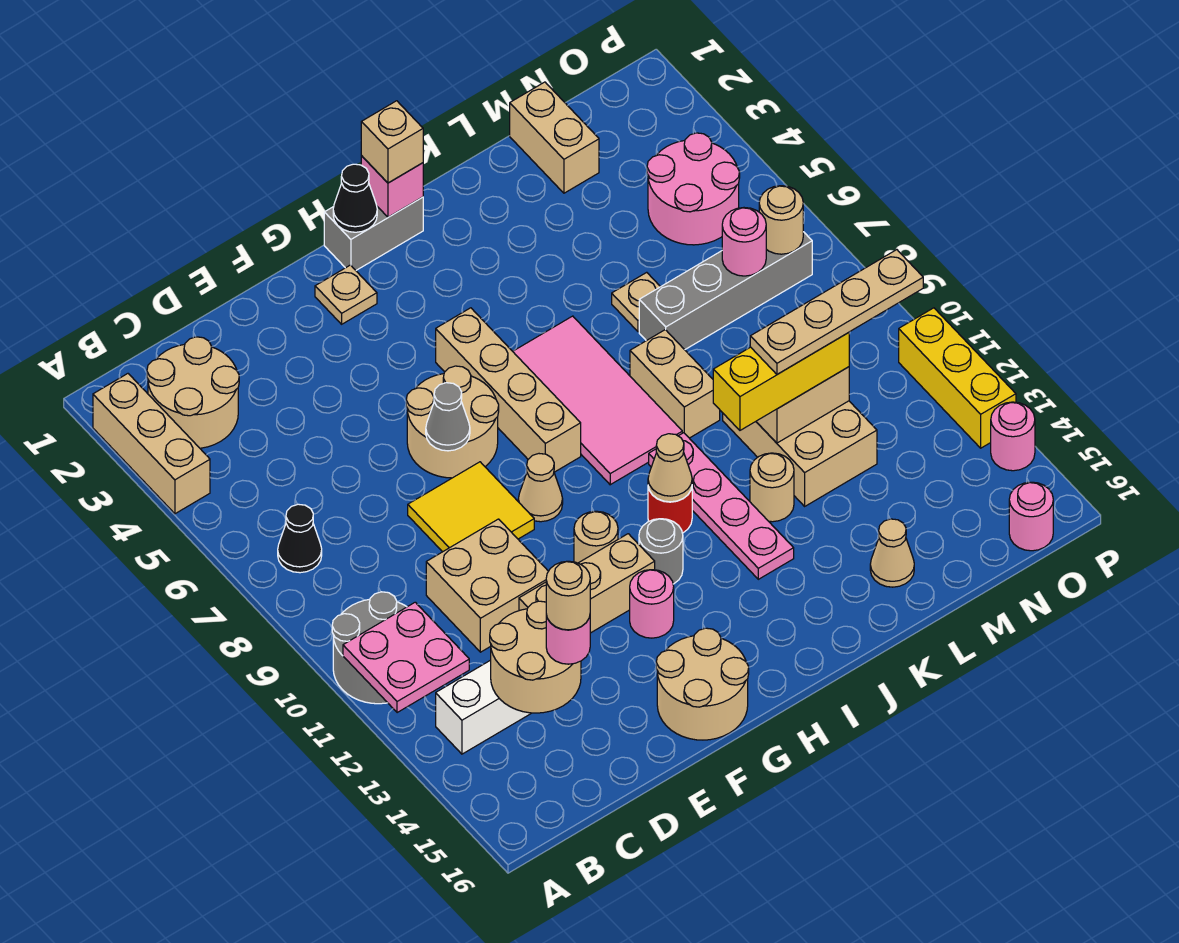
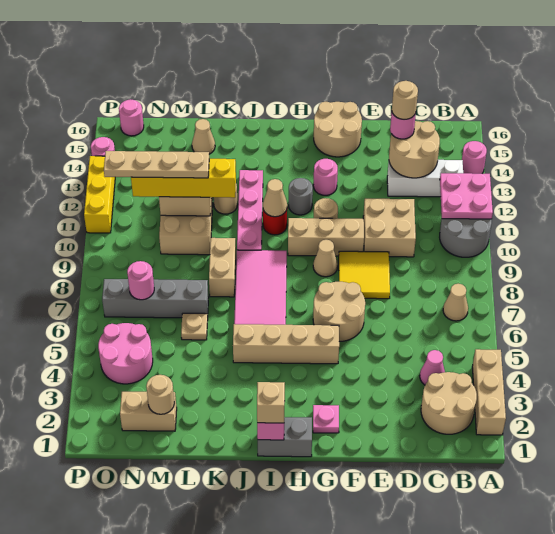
none -> pink 1x1 round brick [462,141,487,174]
black 1x1 cone [278,504,322,573] -> tan 1x1 cone [443,284,468,321]
none -> pink 1x1 cone [420,350,445,385]
tan 1x3 brick [519,534,655,633] -> tan 1x3 brick moved to [288,218,364,256]
grey 1x1 cone [426,383,470,451] -> none
tan 1x1 plate [315,265,377,324] -> pink 1x1 plate [313,405,339,433]
black 1x1 cone [333,164,377,232] -> none
tan 1x4 brick [436,308,581,472] -> tan 1x4 brick turned to [233,324,339,364]
yellow 1x3 brick [713,333,849,430] -> yellow 1x4 brick [131,159,236,198]
tan 1x2 brick [510,82,599,193] -> tan 1x2 brick turned to [120,392,177,431]
tan 1x1 round brick [759,186,803,254] -> tan 1x1 round brick moved to [146,375,174,414]

